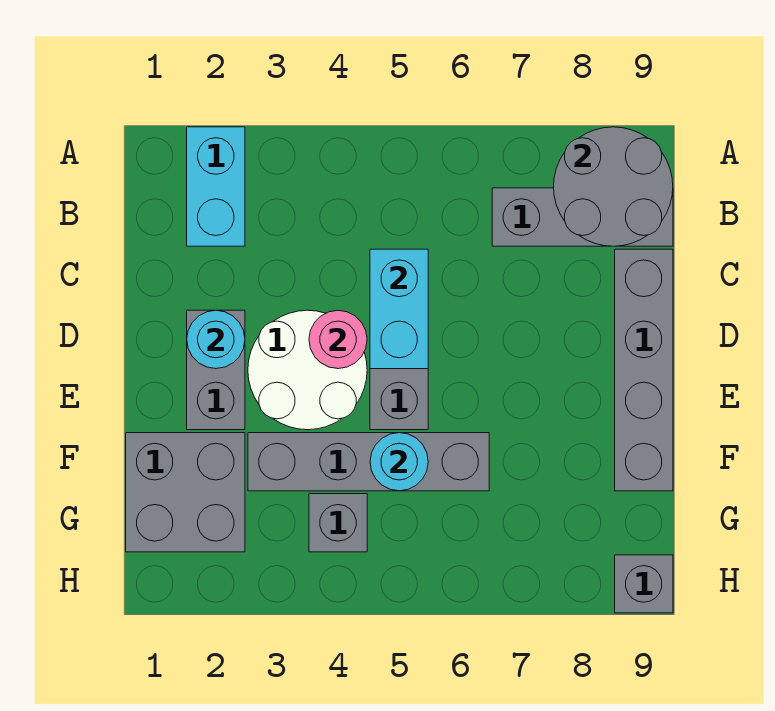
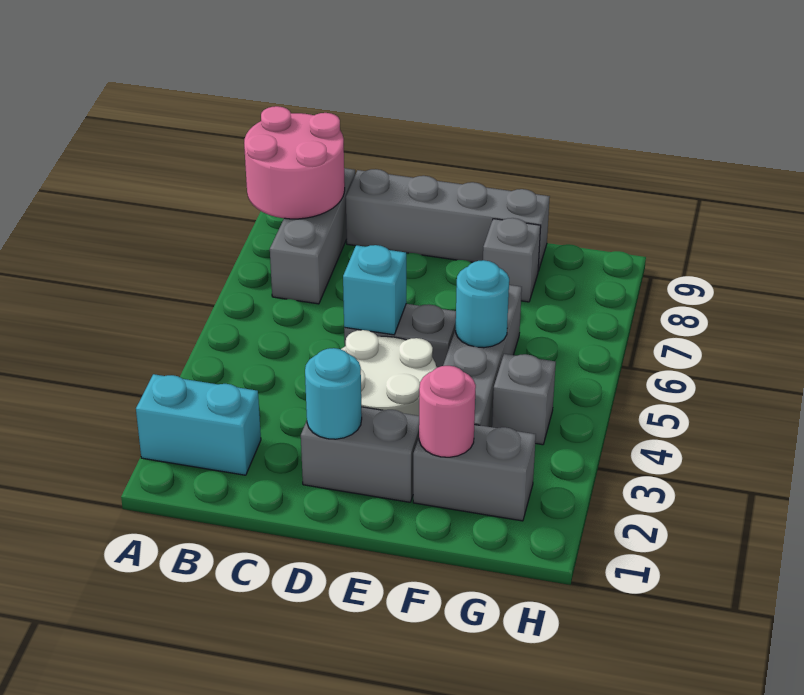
grey 2x2 round brick [554,127,673,246] -> pink 2x2 round brick [244,106,345,219]
cyan 1x2 brick [370,249,428,369] -> cyan 1x1 brick [343,245,406,335]
pink 1x1 round brick [309,310,367,369] -> pink 1x1 round brick moved to [419,366,476,457]
grey 2x2 brick [126,433,245,552] -> grey 1x2 brick [413,425,536,521]
grey 1x1 brick [615,555,673,613] -> grey 1x1 brick moved to [483,218,541,302]

